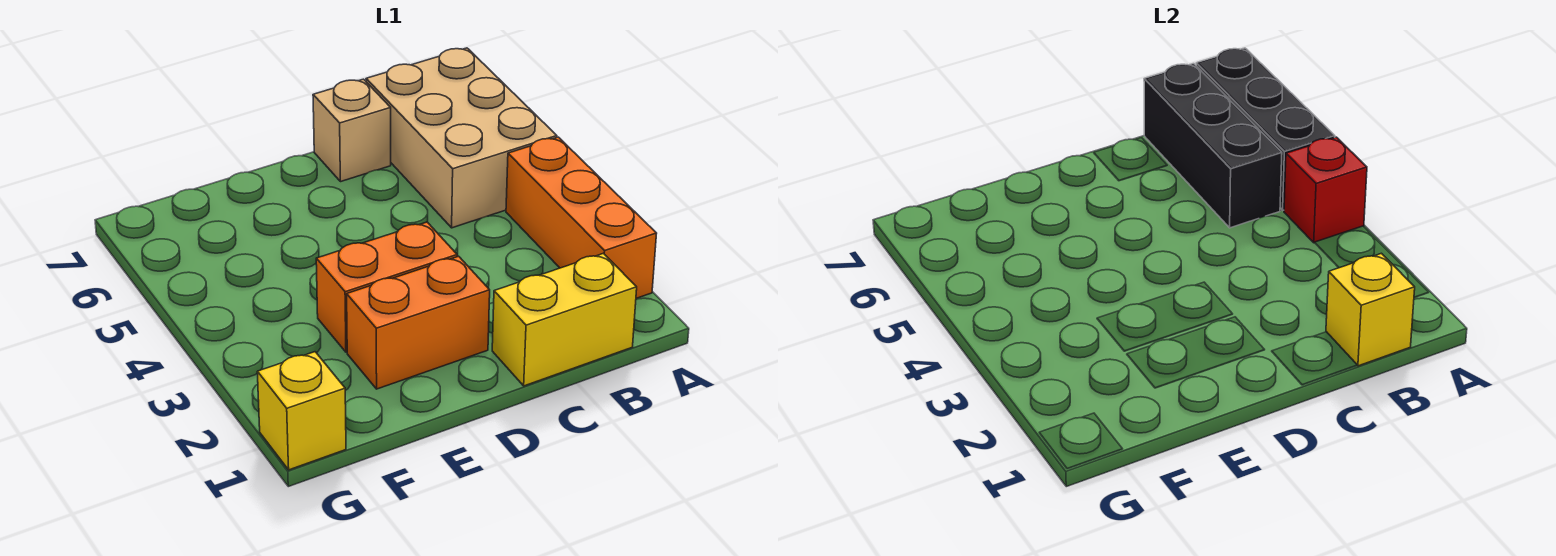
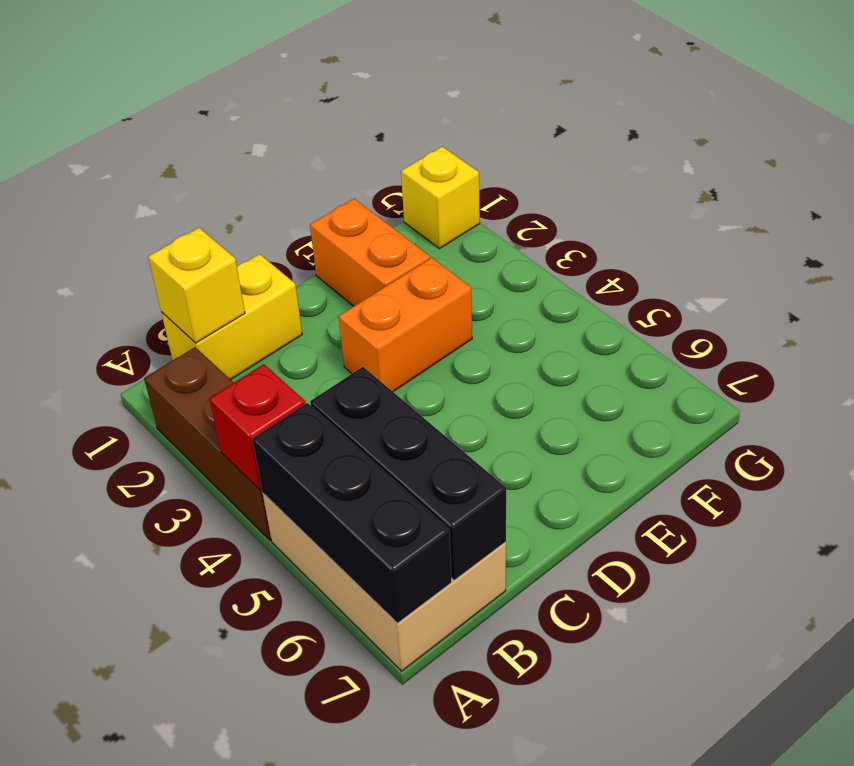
orange 1x3 brick [506,137,657,298] -> brown 1x3 brick [144,347,271,540]
tan 1x1 brick [313,79,391,182] -> none
orange 1x2 brick [347,256,490,389] -> orange 1x2 brick turned to [310,199,430,306]

